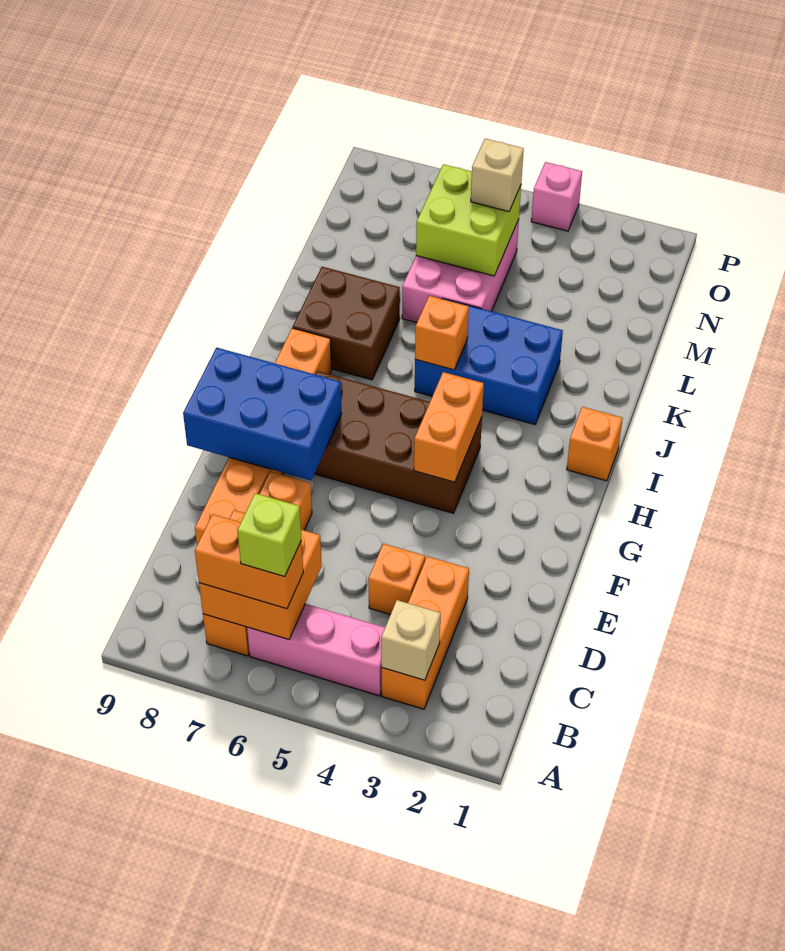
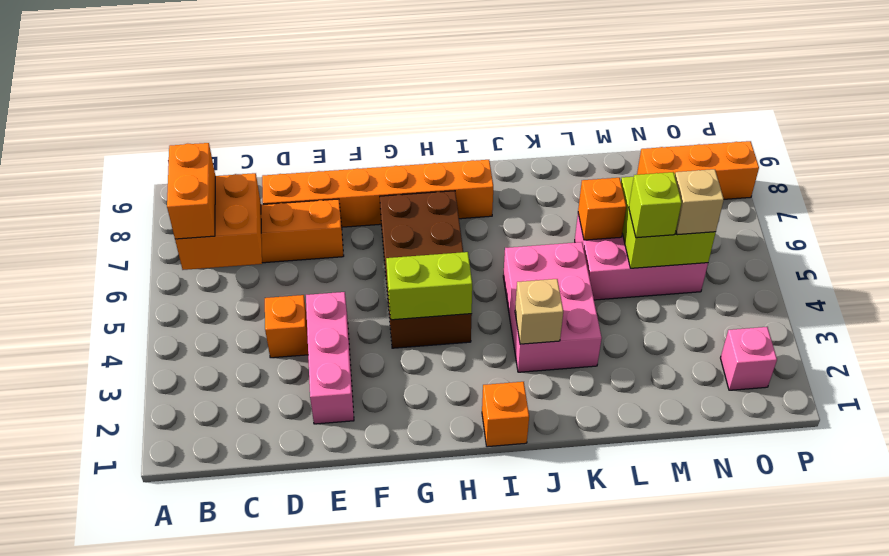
orange 1x3 brick [382,556,469,709] -> orange 1x3 brick moved to [637,141,759,199]
tan 1x1 brick [381,600,440,680] -> tan 1x1 brick moved to [515,279,563,344]
pink 1x3 brick [247,604,385,696] -> pink 1x3 brick moved to [306,292,354,424]
lime 1x1 brick [237,493,301,577] -> lime 1x1 brick moved to [629,172,682,238]
blue 2x3 brick [183,348,342,480] -> none
orange 1x2 brick [414,372,484,482] -> lime 1x2 brick [386,252,472,320]
blue 2x3 brick [415,298,563,424] -> pink 2x3 brick [503,242,602,372]
orange 1x1 brick [415,296,469,370] -> orange 1x1 brick moved to [578,178,626,240]
brown 2x2 brick [293,267,400,380] -> none
pink 1x1 brick [531,162,582,231] -> pink 1x1 brick moved to [721,327,777,390]

